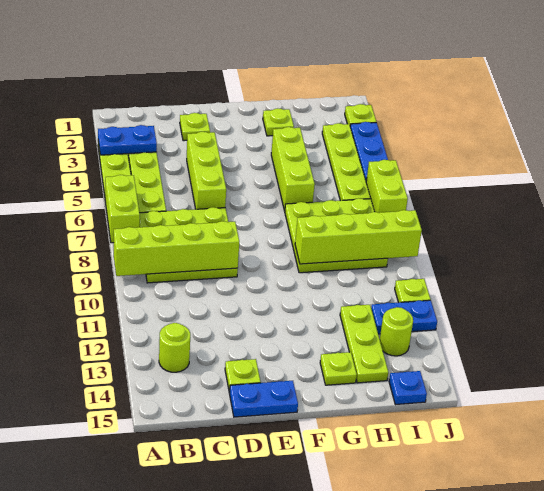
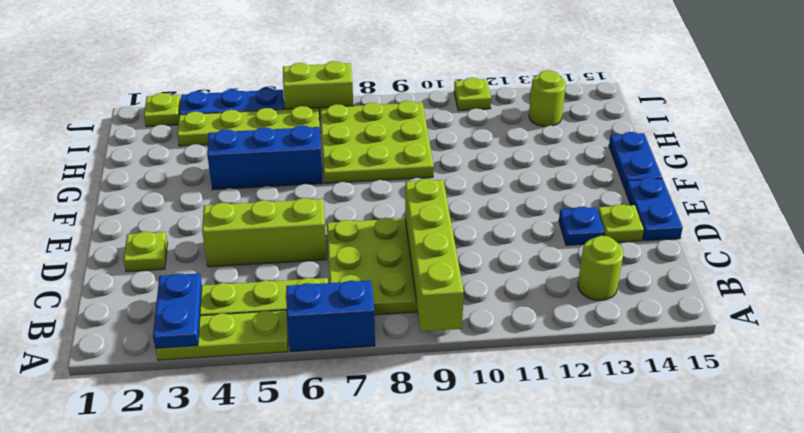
lime 1x2 brick [105,175,140,243] -> blue 1x2 brick [286,281,375,352]
lime 1x1 plate [263,108,294,136] -> none
lime 1x3 brick [271,127,315,211] -> blue 1x3 brick [207,125,323,190]
lime 1x4 brick [295,210,422,264] -> none
lime 1x1 plate [320,352,357,385] -> none
lime 1x3 plate [340,305,388,383] -> none
blue 1x2 plate [371,300,437,334] -> blue 1x2 plate moved to [609,132,662,191]
blue 1x1 plate [389,371,427,405] -> blue 1x1 plate moved to [559,207,605,245]

